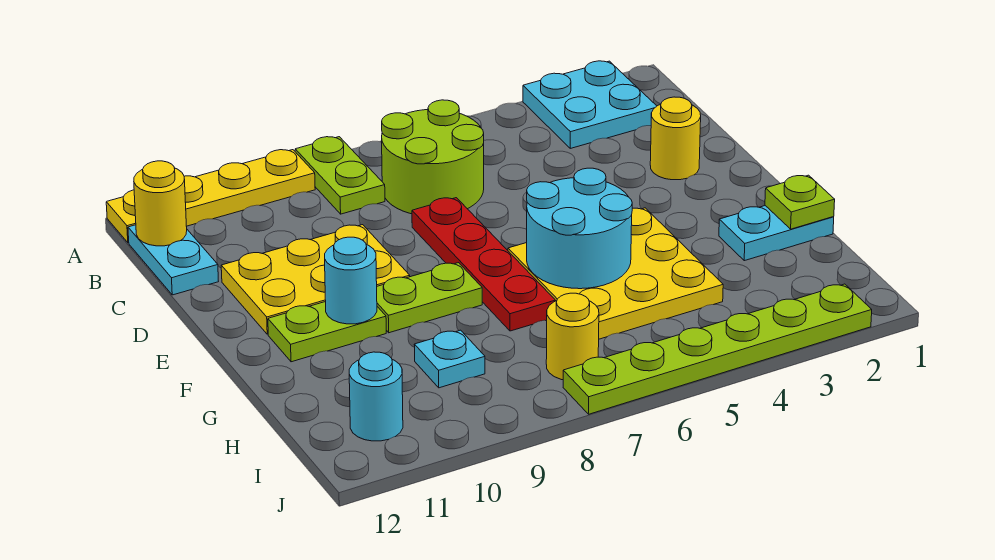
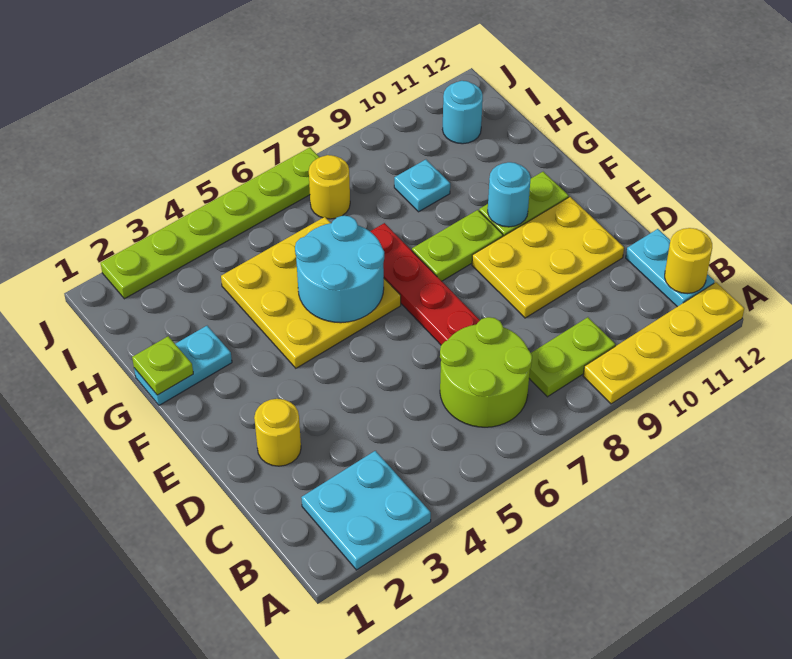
lime 1x2 plate [295,137,385,214] -> lime 1x2 plate turned to [529,317,615,397]

